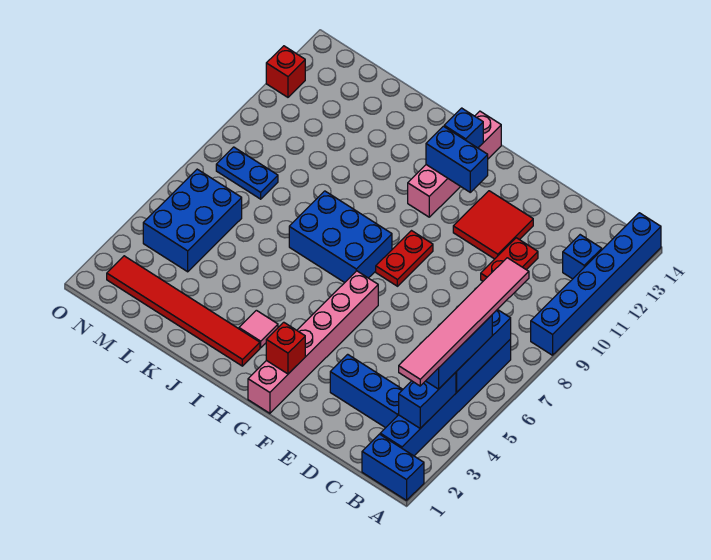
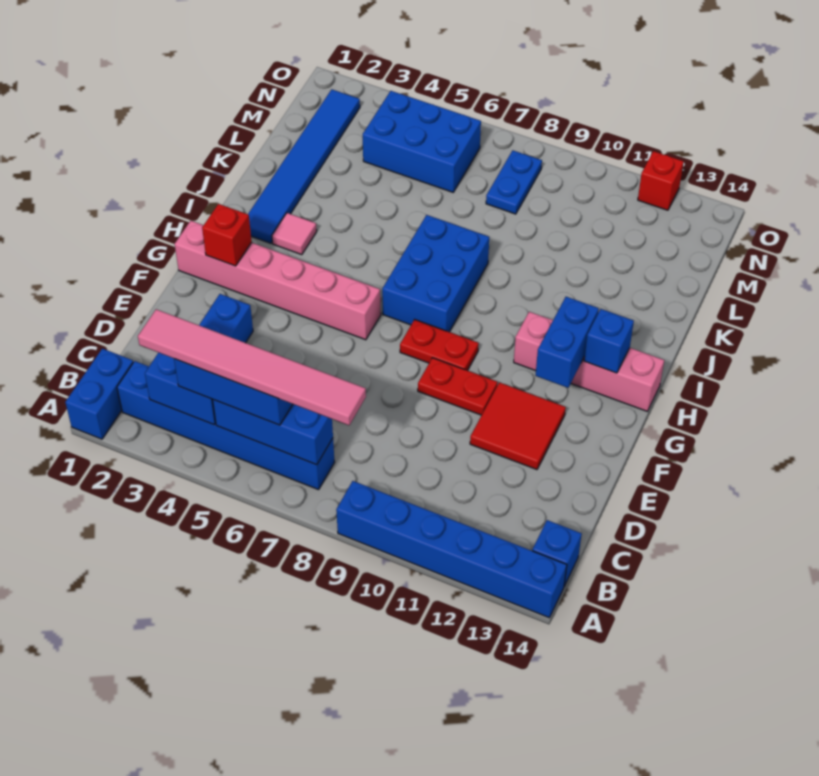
blue 1x1 brick [563,235,602,279] -> blue 1x1 brick moved to [532,520,582,586]
red 1x2 plate [481,238,538,281] -> red 1x2 plate moved to [418,358,498,415]
red 1x6 tile [107,256,260,366] -> blue 1x6 tile [248,89,360,243]

